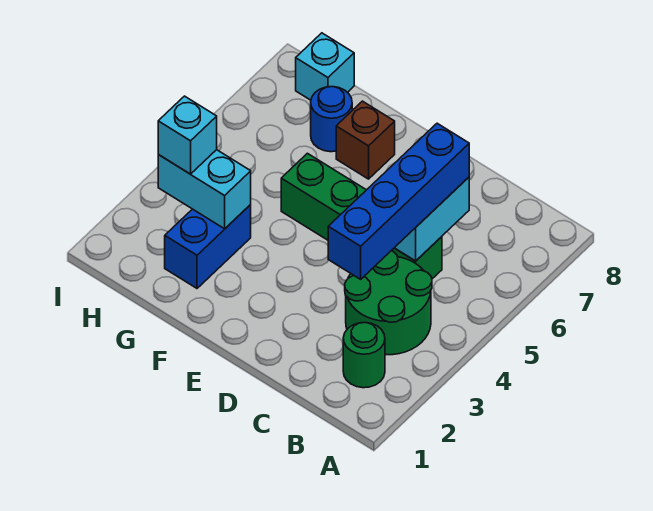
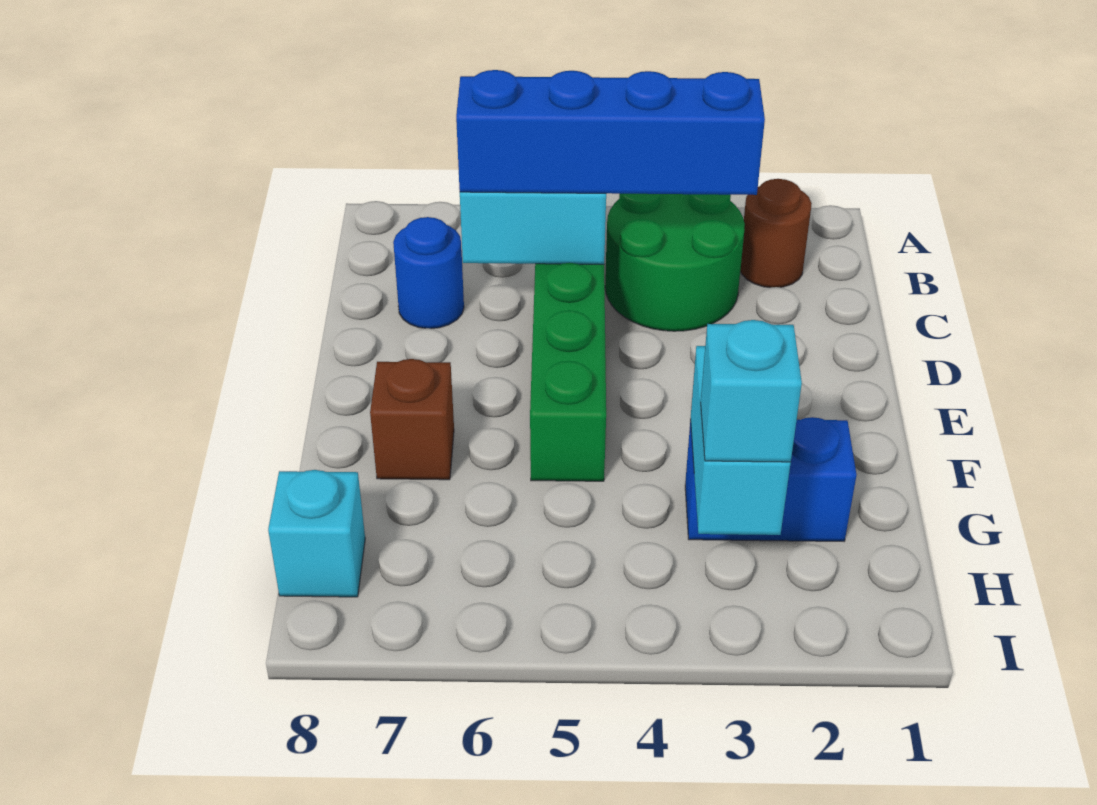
green 1x1 round brick [343,323,385,388] -> brown 1x1 round brick [740,179,812,288]
blue 1x1 round brick [311,87,352,152] -> blue 1x1 round brick moved to [393,217,464,329]

